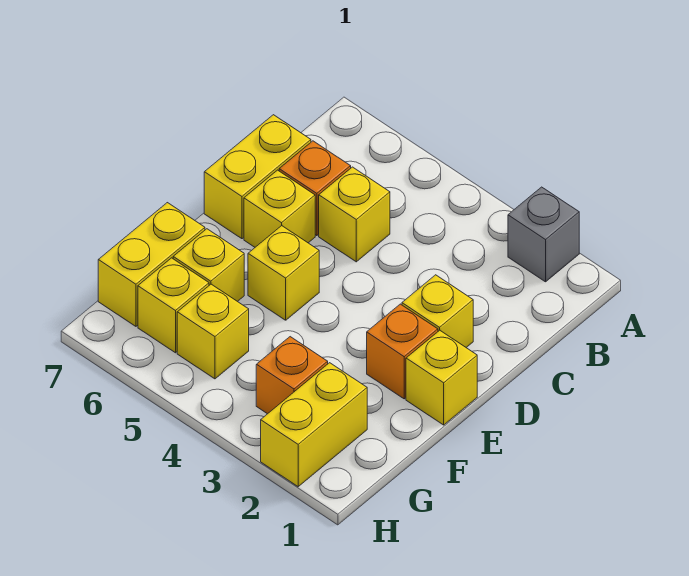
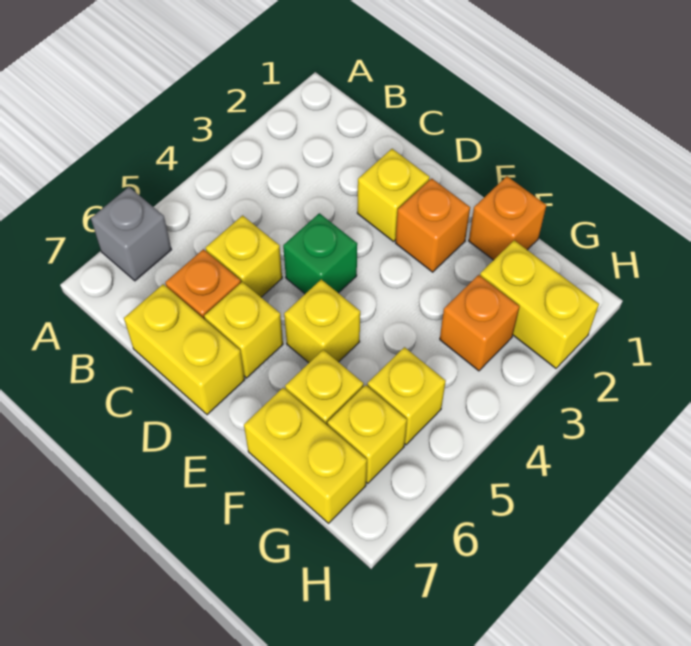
grey 1x1 brick [508,187,579,282] -> grey 1x1 brick moved to [91,187,171,281]
none -> green 1x1 brick [283,213,357,294]
yellow 1x1 brick [406,330,477,425] -> none
none -> orange 1x1 brick [469,176,546,260]

